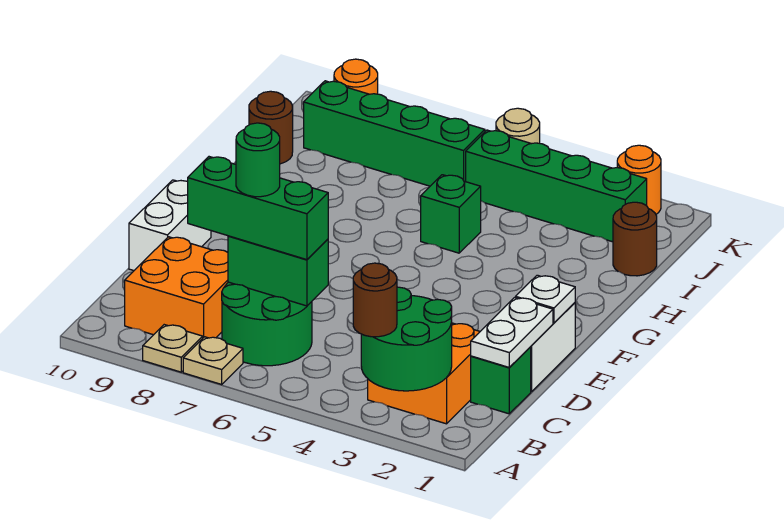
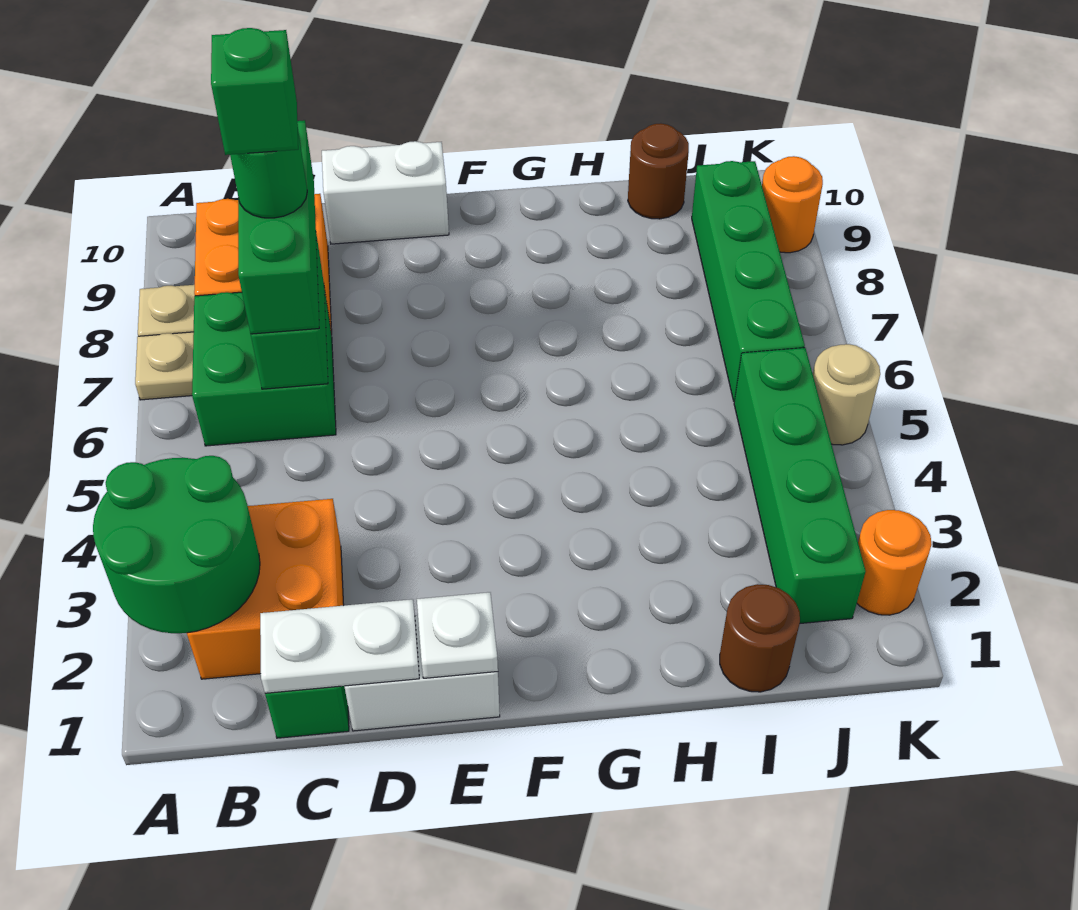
brown 1x1 round brick [353,263,397,337] -> none
green 2x2 round brick [222,282,312,366] -> green 2x2 brick [192,288,336,446]
green 1x1 brick [421,175,481,253] -> green 1x1 brick moved to [211,28,298,155]

